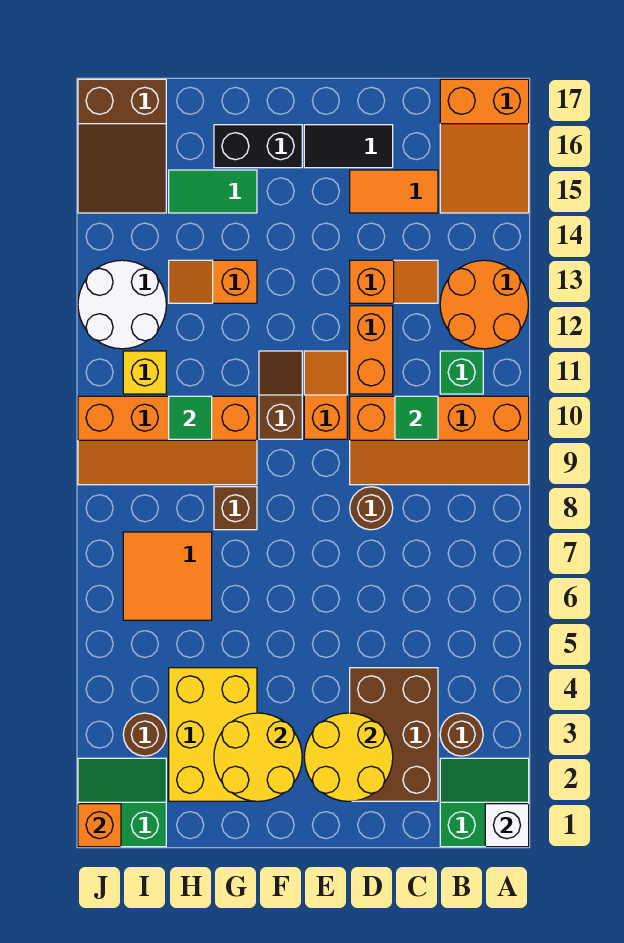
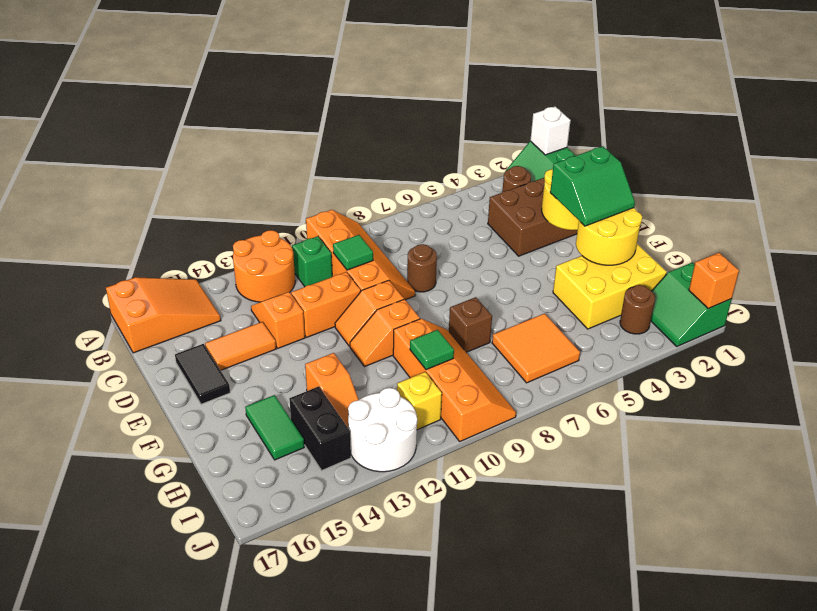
orange 1x2 tile [350,170,438,213] -> orange 1x2 tile turned to [205,322,276,370]
none -> green 2x2 slope [550,146,635,226]
brown 1x2 slope [259,351,302,439] -> orange 1x2 slope [350,299,420,367]
black 1x2 brick [214,125,302,168] -> black 1x2 brick moved to [289,386,351,471]
brown 2x3 slope [78,79,166,213] -> none

